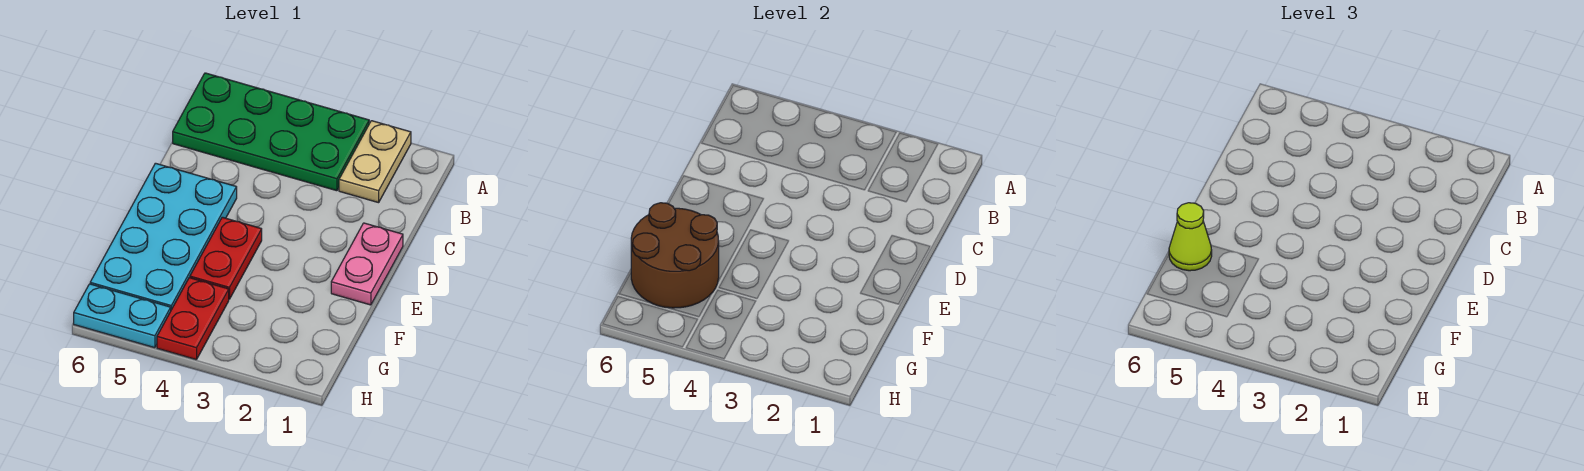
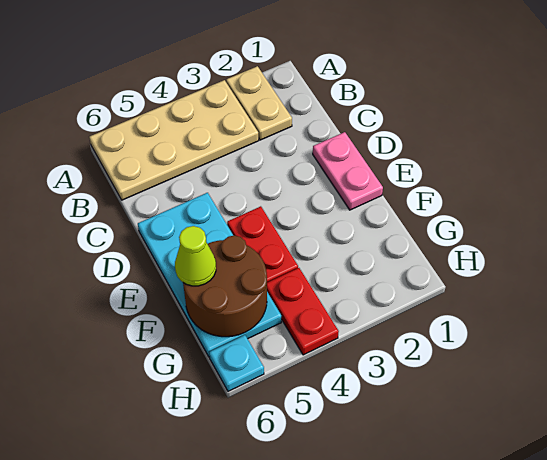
green 2x4 plate [173,73,369,191] -> tan 2x4 plate [89,80,259,200]
cyan 1x2 plate [74,284,171,348] -> cyan 1x1 plate [209,335,264,391]

